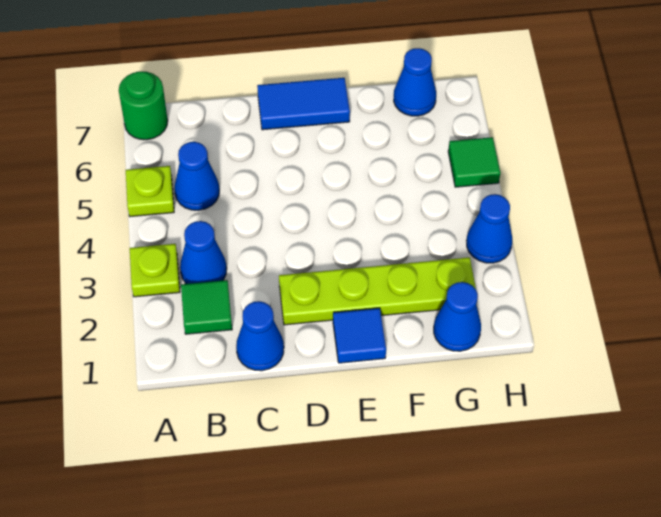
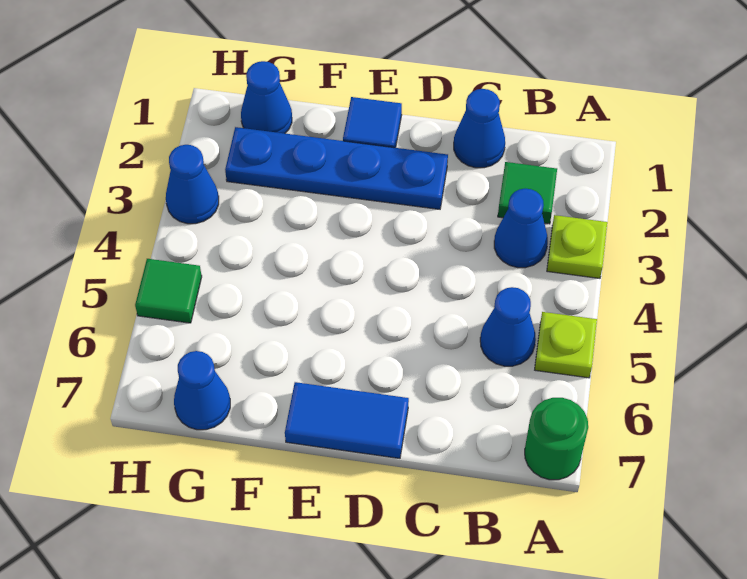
lime 1x4 plate [279,257,476,325] -> blue 1x4 plate [225,127,448,209]

